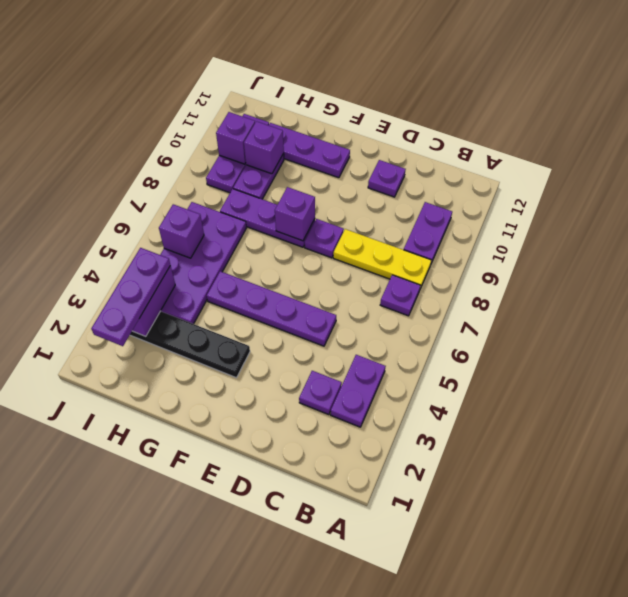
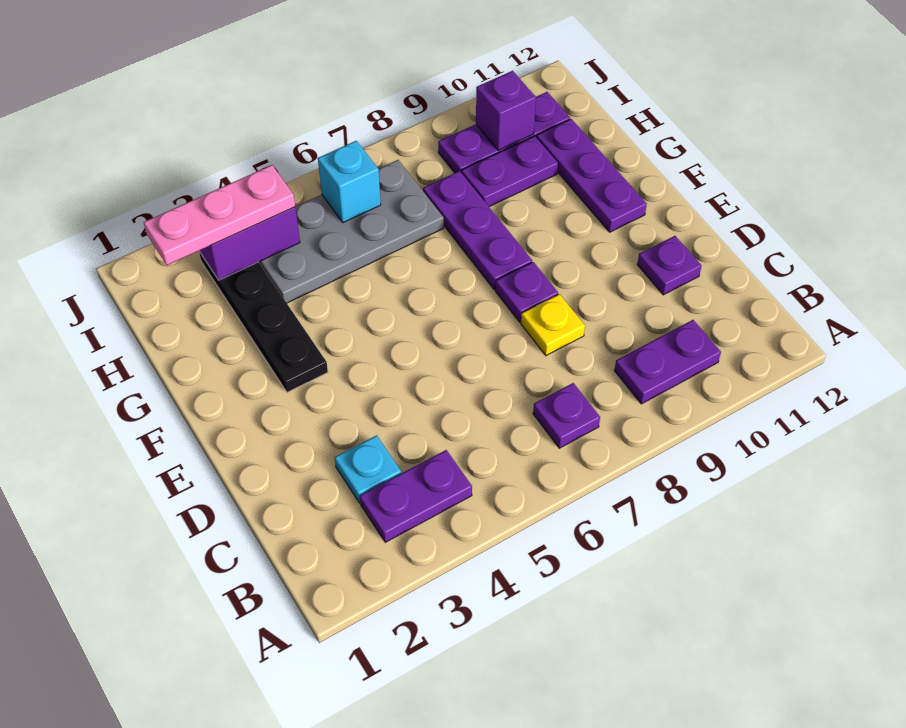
yellow 1x3 plate [333,229,431,288] -> yellow 1x1 plate [521,294,585,356]
purple 1x1 plate [299,371,342,415] -> cyan 1x1 plate [335,435,401,503]
purple 1x4 plate [207,271,336,346] -> none
purple 1x1 brick [275,187,315,241] -> none
purple 2x4 plate [160,202,246,324] -> grey 2x4 plate [259,160,444,303]
purple 1x1 brick [244,121,284,174] -> none
purple 1x3 plate [91,248,170,346] -> pink 1x3 plate [144,165,295,265]
purple 1x1 brick [159,204,204,258] -> cyan 1x1 brick [318,141,381,223]

